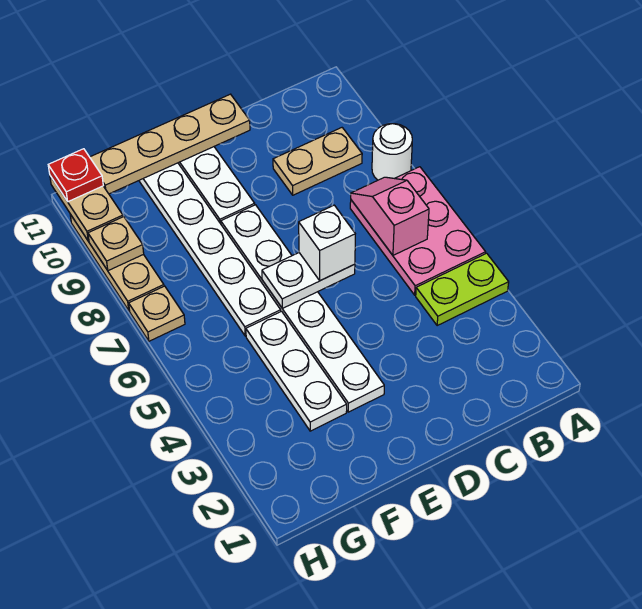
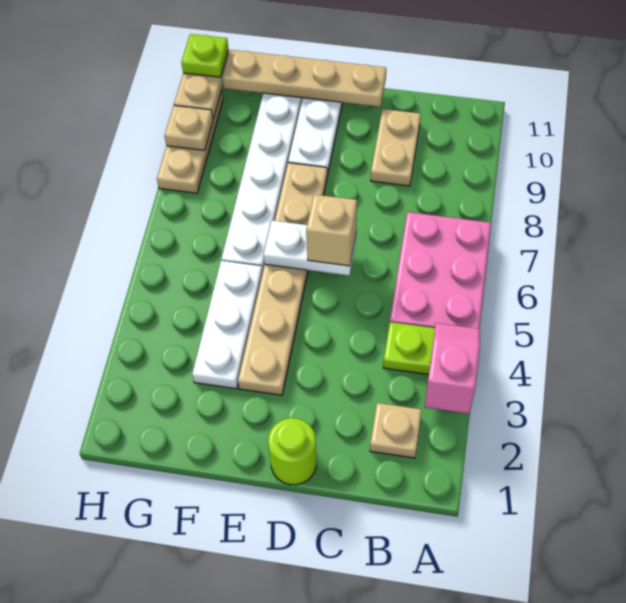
white 1x1 round brick [372,124,412,180] -> none
pink 1x2 slope [351,177,429,255] -> pink 1x2 slope moved to [425,323,480,414]
tan 1x2 plate [273,128,362,195] -> tan 1x2 plate turned to [371,109,421,186]
none -> lime 1x1 round brick [268,418,316,485]
white 1x1 brick [299,205,355,281] -> tan 1x1 brick [306,194,357,266]
white 1x6 plate [221,205,384,412] -> tan 1x6 plate [238,163,327,395]
tan 1x1 plate [129,286,185,341] -> tan 1x1 plate moved to [370,403,422,458]
red 1x1 plate [48,149,103,202] -> lime 1x1 plate [181,34,228,77]

